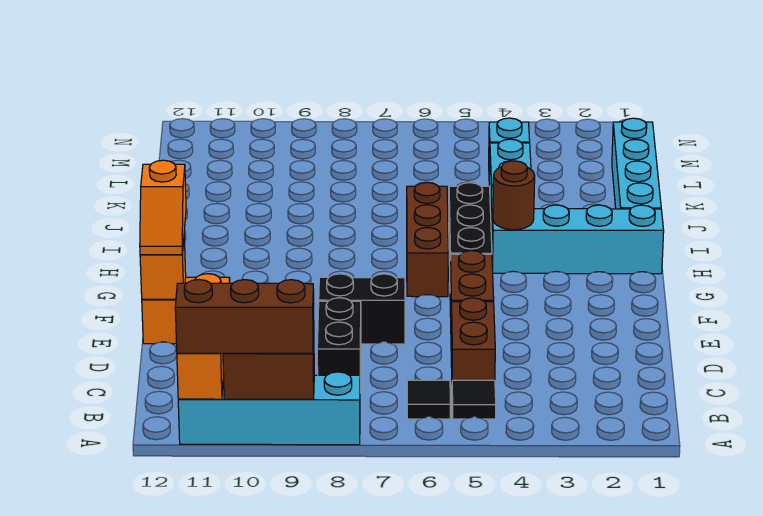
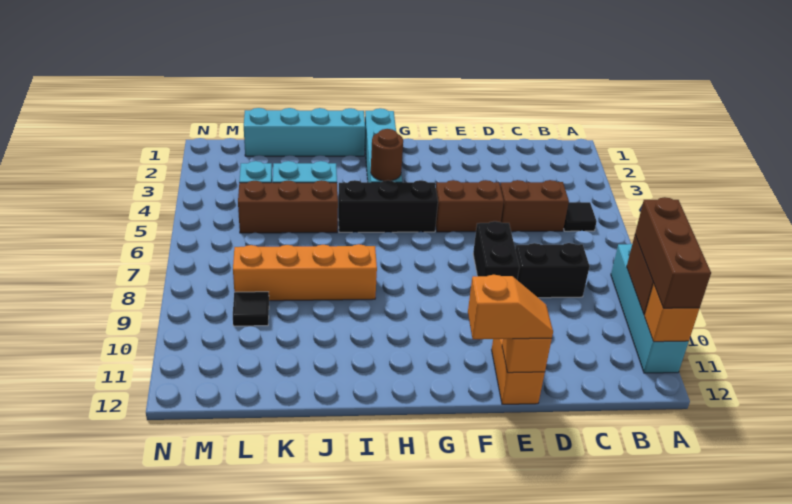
black 1x1 tile [407,380,451,419] -> black 1x1 tile moved to [233,292,269,326]
brown 1x3 brick [407,183,448,297] -> brown 1x3 brick moved to [238,180,338,233]
none -> orange 1x4 brick [233,244,377,301]

